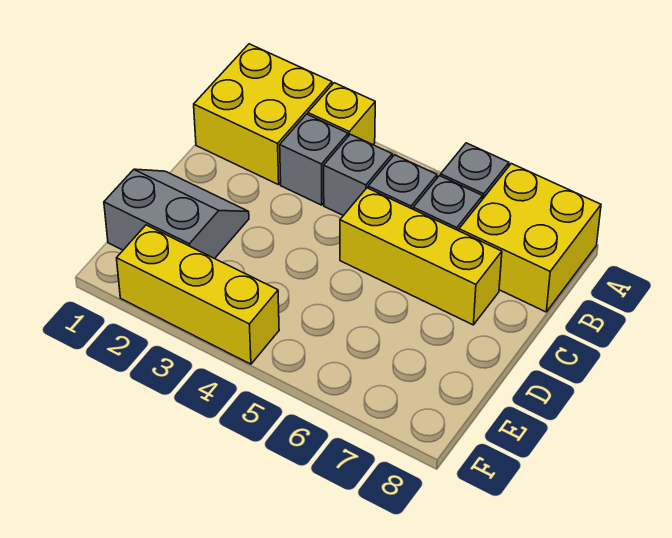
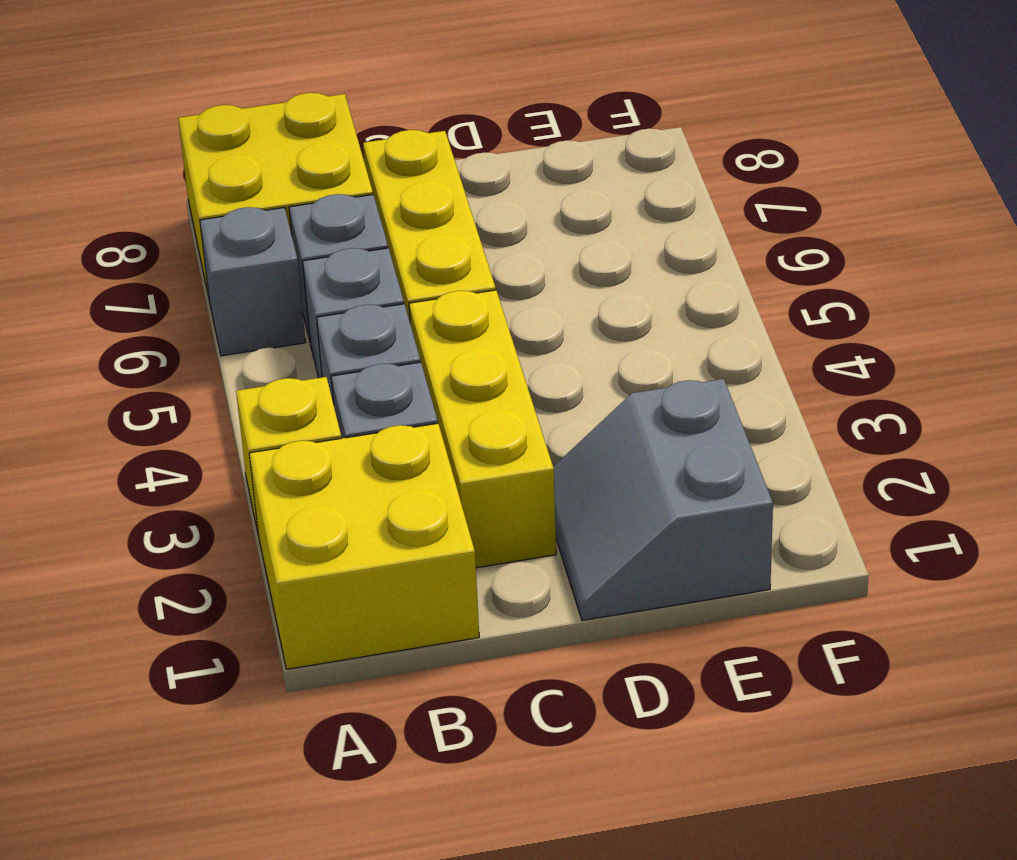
yellow 1x3 brick [117,225,279,364] -> yellow 1x3 brick moved to [409,290,556,568]

